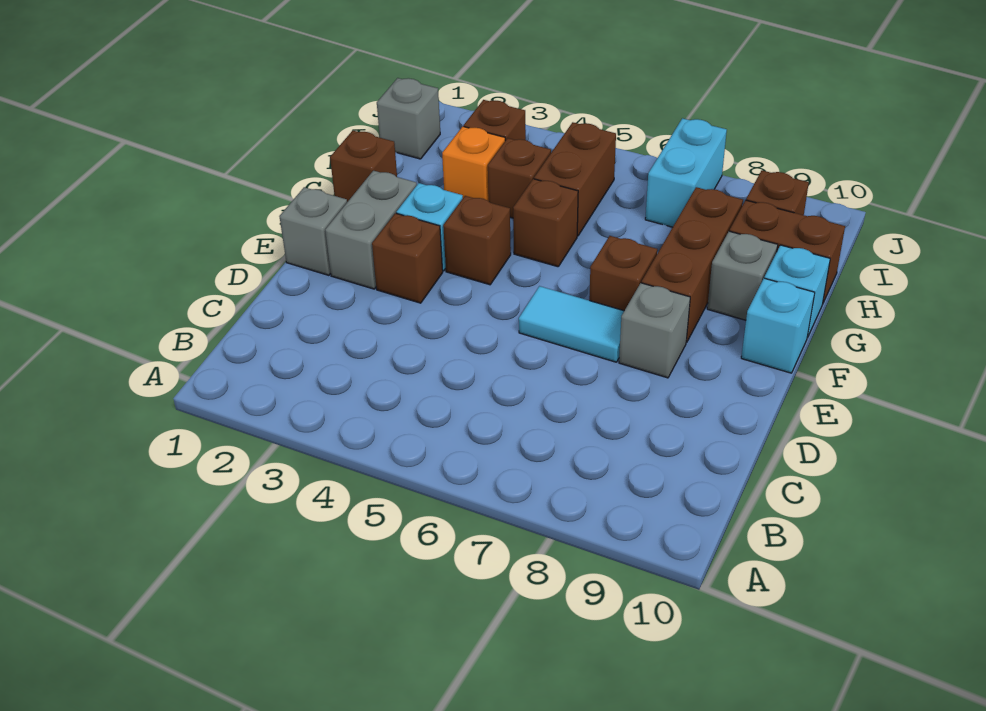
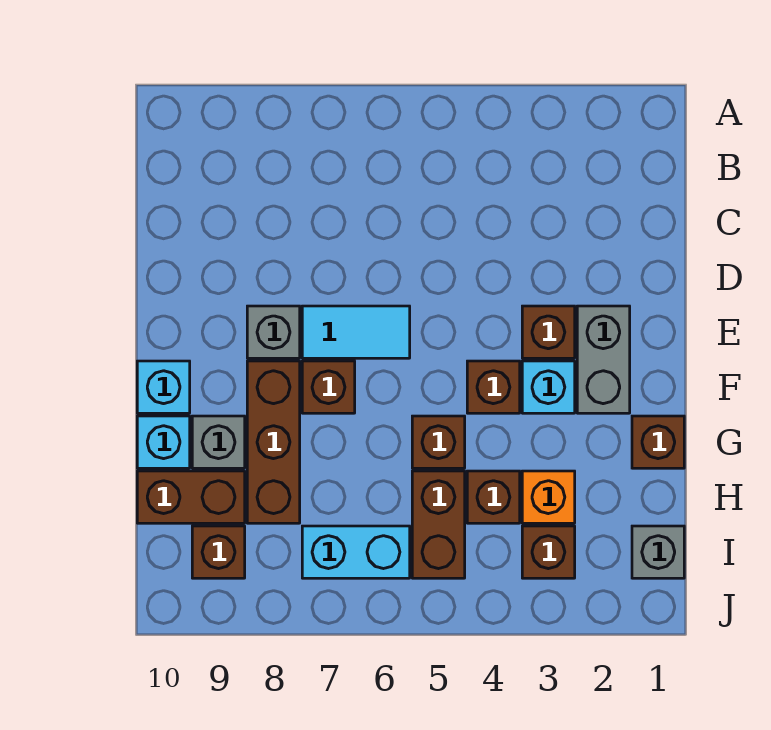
grey 1x1 brick [279,187,347,275] -> none
cyan 1x2 brick [645,118,727,227] -> cyan 1x2 brick turned to [302,526,410,578]

